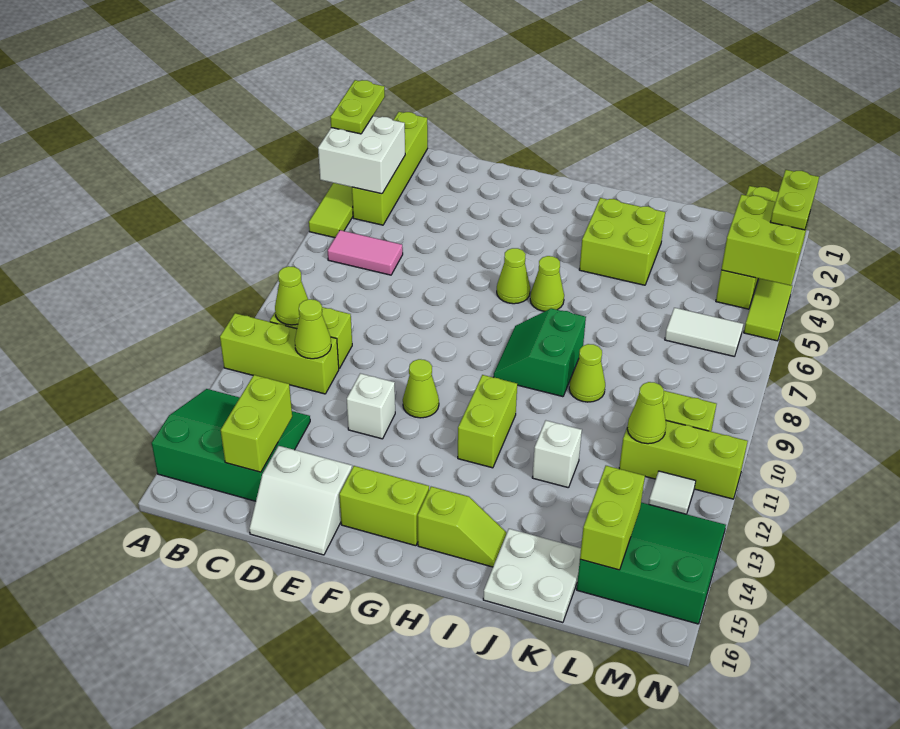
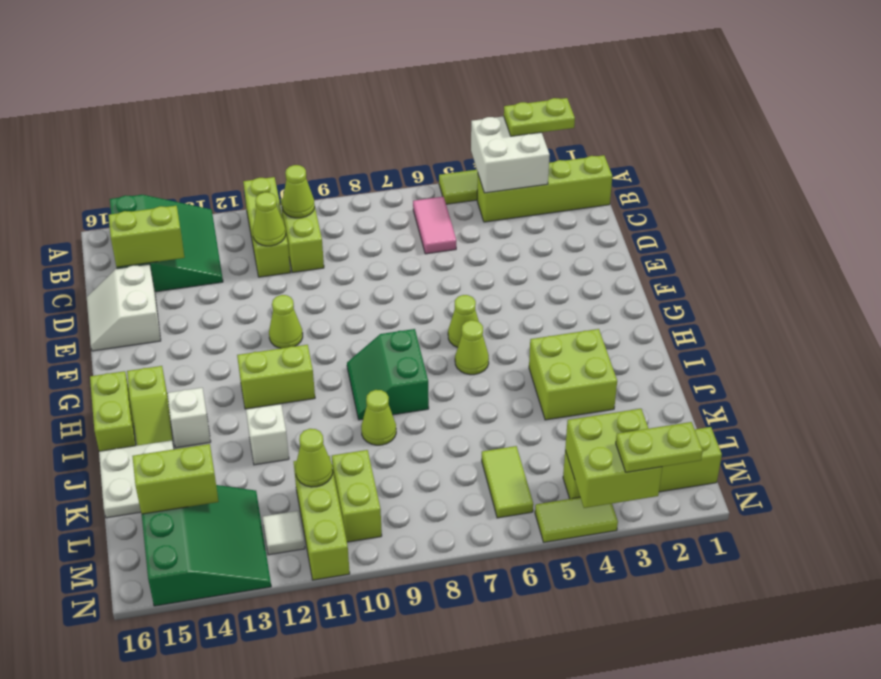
white 1x1 brick [347,373,395,439] -> white 1x1 brick moved to [167,388,211,448]
lime 1x2 brick [339,466,429,546] -> lime 1x2 brick moved to [90,371,136,451]
green 2x2 slope [493,308,586,397] -> green 2x2 slope turned to [347,329,429,420]
white 1x2 tile [665,308,743,356] -> lime 1x2 tile [482,446,533,518]

